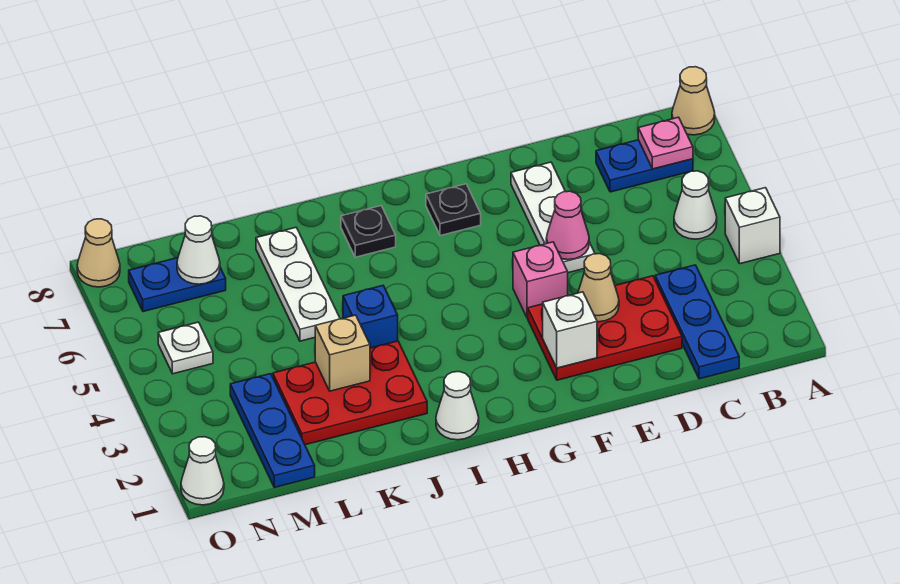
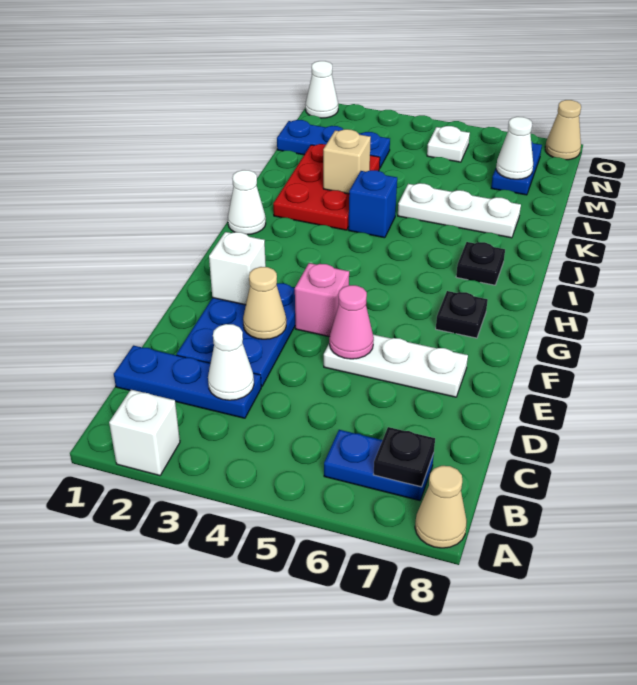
white 1x1 brick [725,188,780,264] -> white 1x1 brick moved to [109,390,180,476]
white 1x1 cone [674,171,717,239] -> white 1x1 cone moved to [208,324,254,400]
blue 1x2 plate [596,140,693,192] -> blue 1x2 plate turned to [324,430,434,501]
pink 1x1 plate [638,117,693,169] -> black 1x1 plate [373,427,435,487]
red 2x3 plate [528,276,682,380] -> blue 2x3 plate [177,283,295,387]

